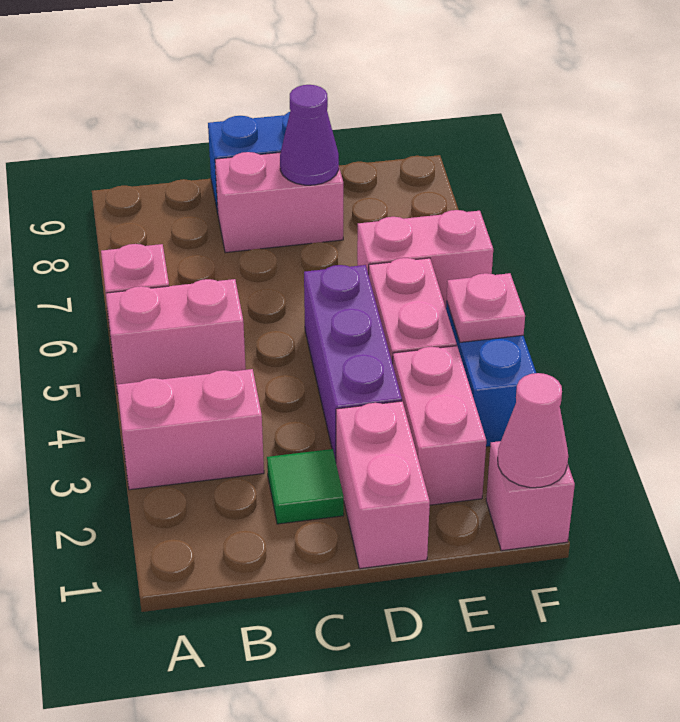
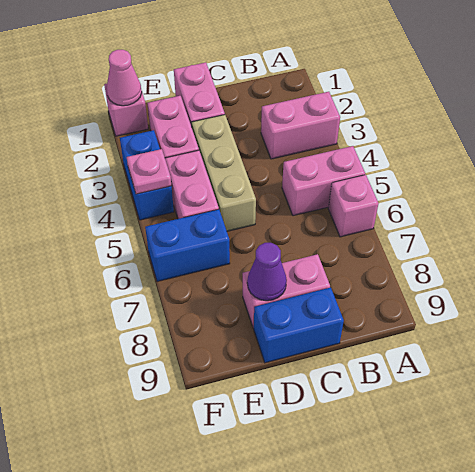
green 1x1 tile [267,449,344,524] -> none
purple 1x3 brick [304,265,402,460] -> tan 1x3 brick [192,115,256,231]
pink 1x2 brick [357,210,493,308] -> blue 1x2 brick [145,209,230,282]

